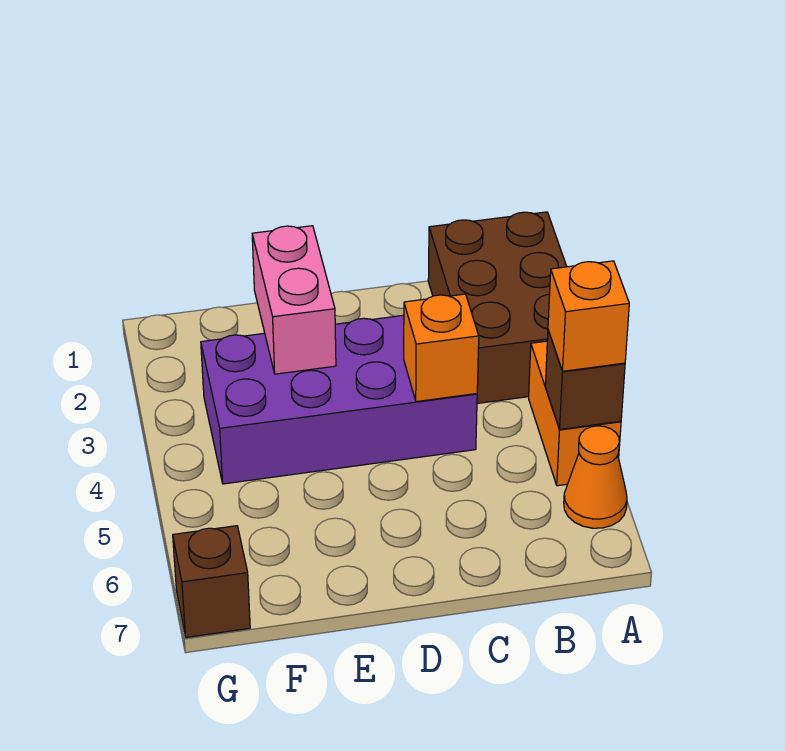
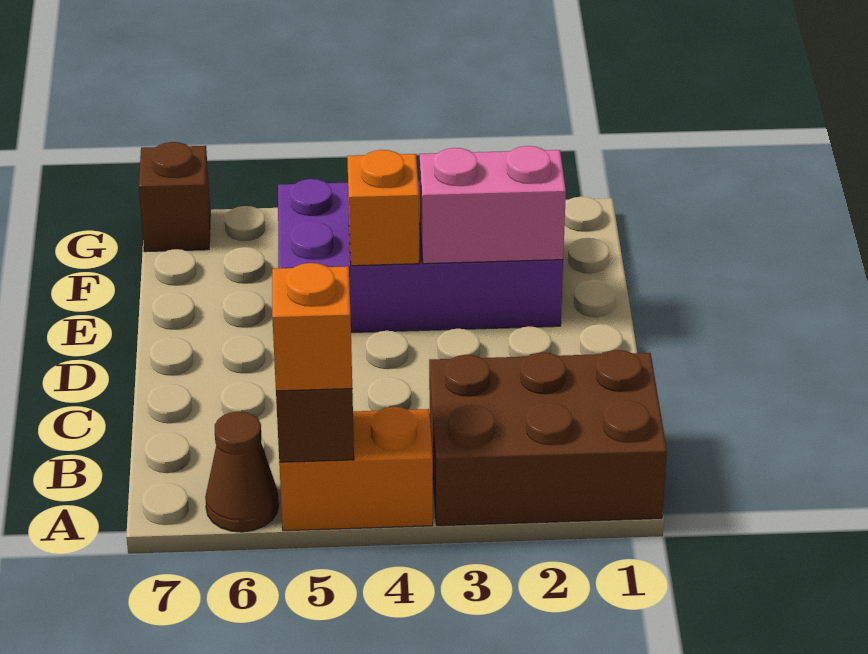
orange 1x1 cone [564,426,627,528] -> brown 1x1 cone [205,412,279,532]
purple 2x4 brick [201,315,477,484] -> purple 2x4 brick turned to [278,179,563,332]
orange 1x1 brick [404,294,479,402] -> orange 1x1 brick moved to [347,150,419,266]

